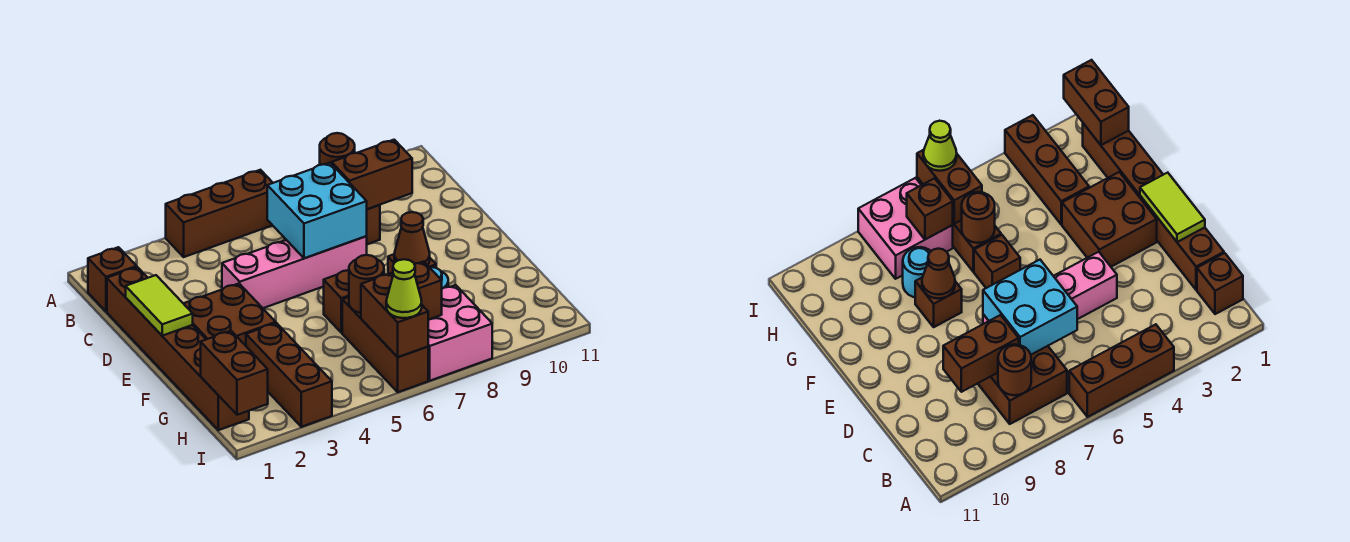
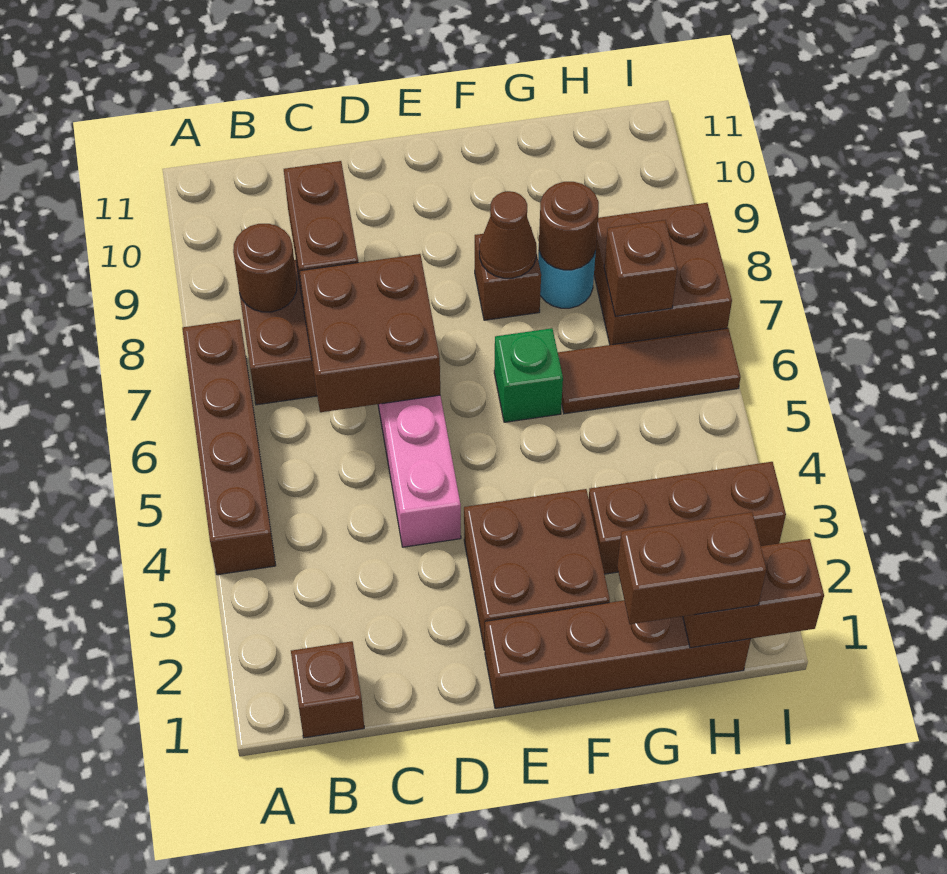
brown 1x3 brick [166,170,273,257] -> brown 1x4 brick [182,319,276,575]
brown 1x6 brick [107,267,249,430] -> brown 1x4 brick [485,600,751,708]
cyan 2x2 brick [267,163,367,258] -> brown 2x2 brick [300,254,440,412]
lime 1x2 tile [126,275,193,336] -> none
brown 1x1 brick [324,270,349,333] -> green 1x1 brick [494,328,563,422]
brown 1x3 brick [342,297,428,392] -> brown 1x3 tile [558,328,741,414]
brown 1x1 round brick [349,255,384,313] -> brown 1x1 round brick moved to [539,182,599,270]
brown 1x2 brick [361,273,428,357] -> brown 1x2 brick moved to [617,512,766,624]
pink 2x2 brick [428,285,492,381] -> brown 2x2 brick [594,203,732,345]
lime 1x1 cone [386,259,422,318] -> none

